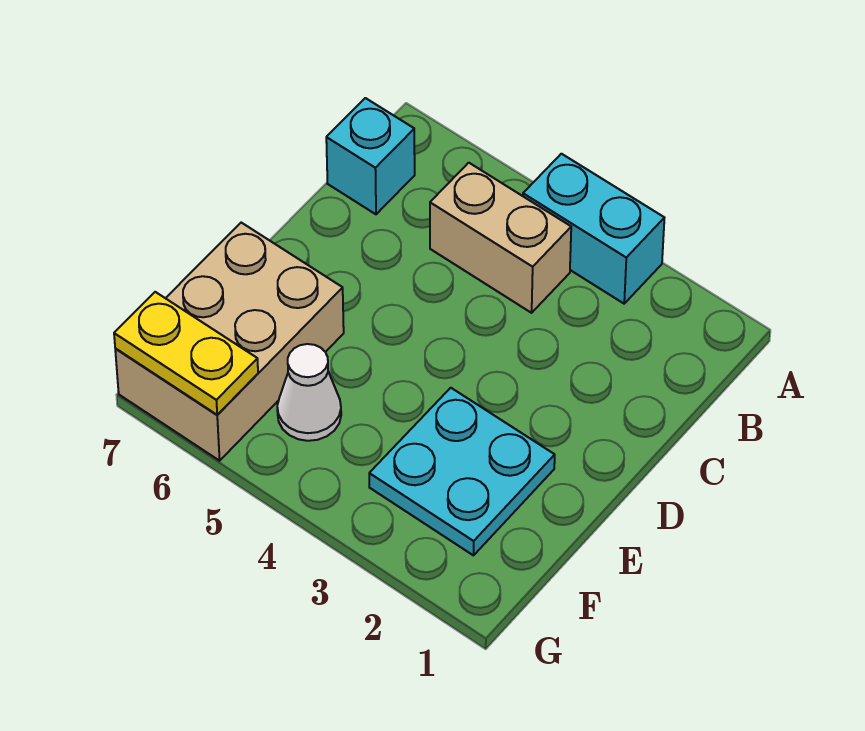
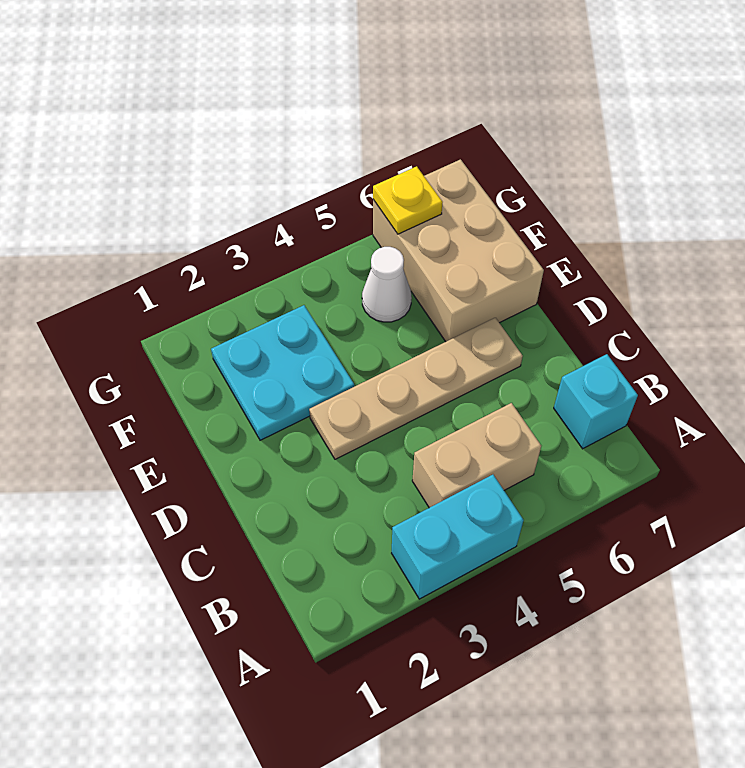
none -> tan 1x4 plate [309,318,523,459]
yellow 1x2 plate [114,292,258,415] -> yellow 1x1 plate [373,166,443,234]

